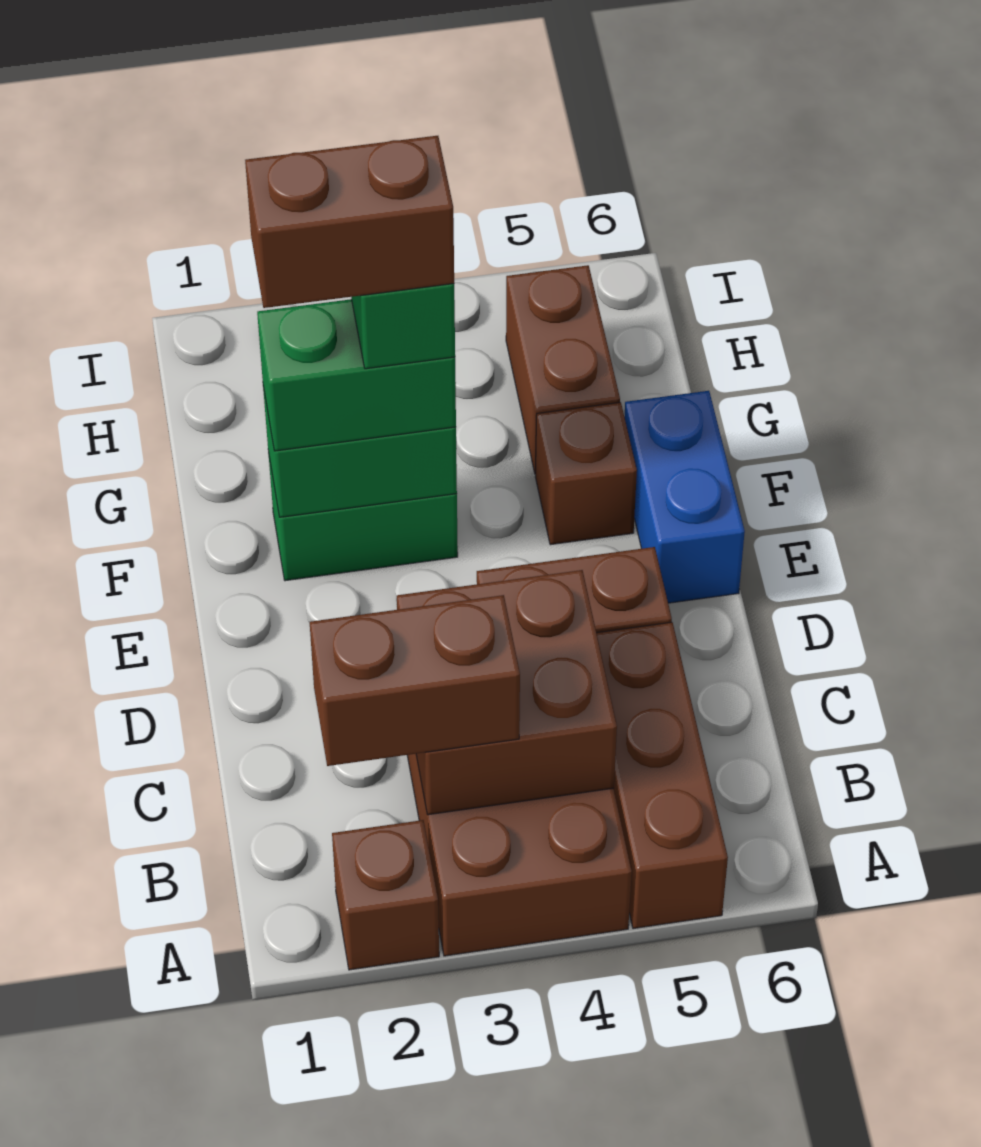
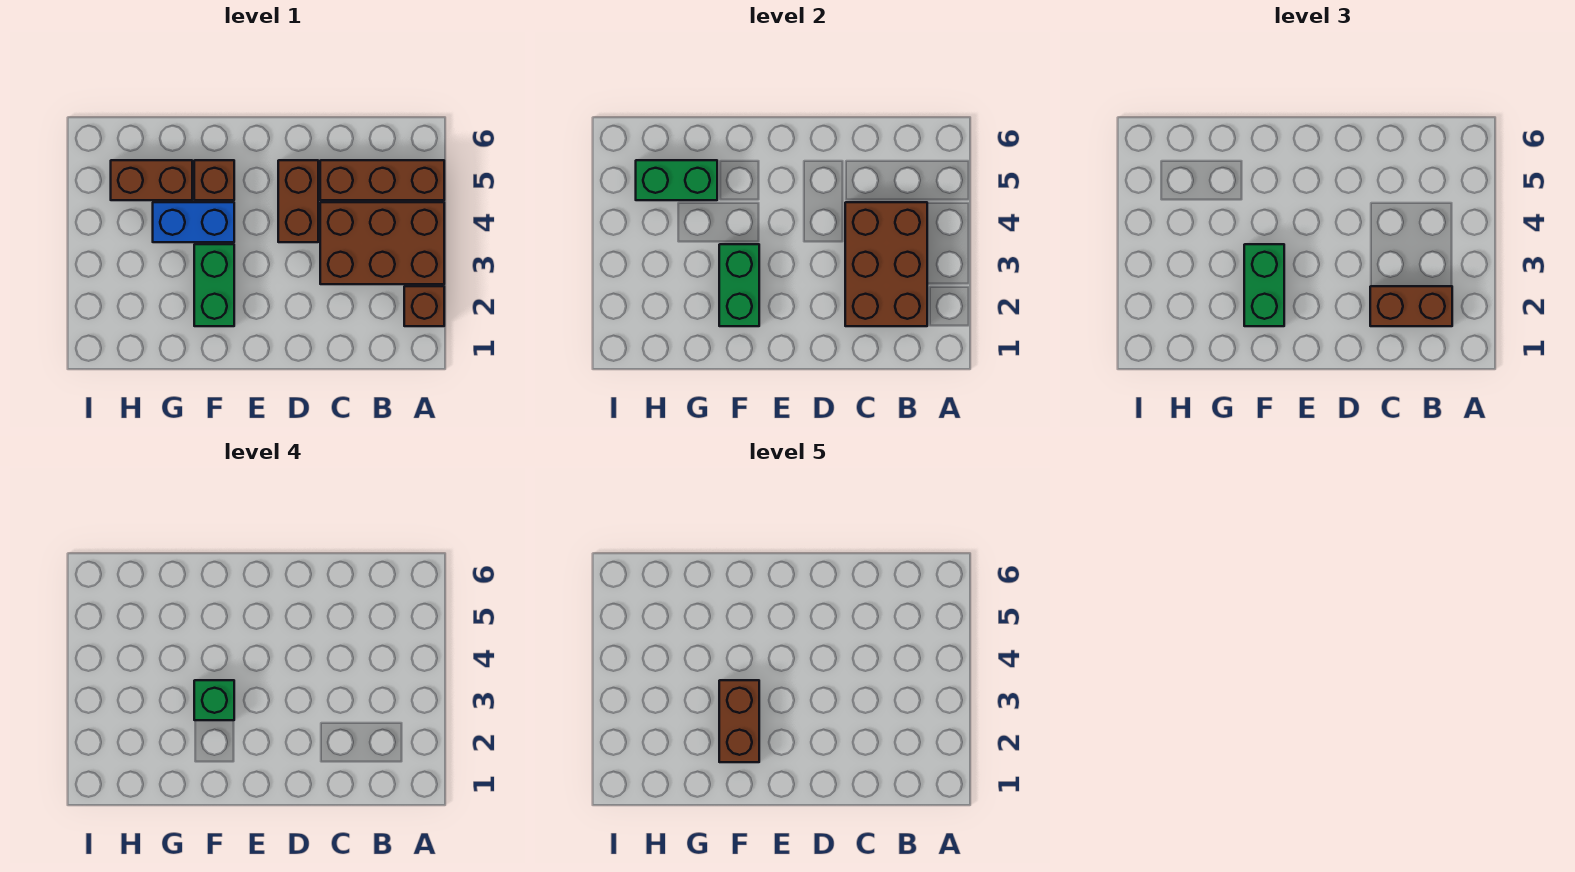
brown 1x2 brick [310,595,520,766] -> brown 1x2 brick turned to [1370,286,1452,326]
brown 2x2 brick [397,570,617,815] -> brown 2x3 brick [845,202,927,326]
blue 1x2 brick [624,391,745,603] -> blue 1x2 brick moved to [153,202,234,242]
none -> green 1x2 brick [636,160,717,200]

